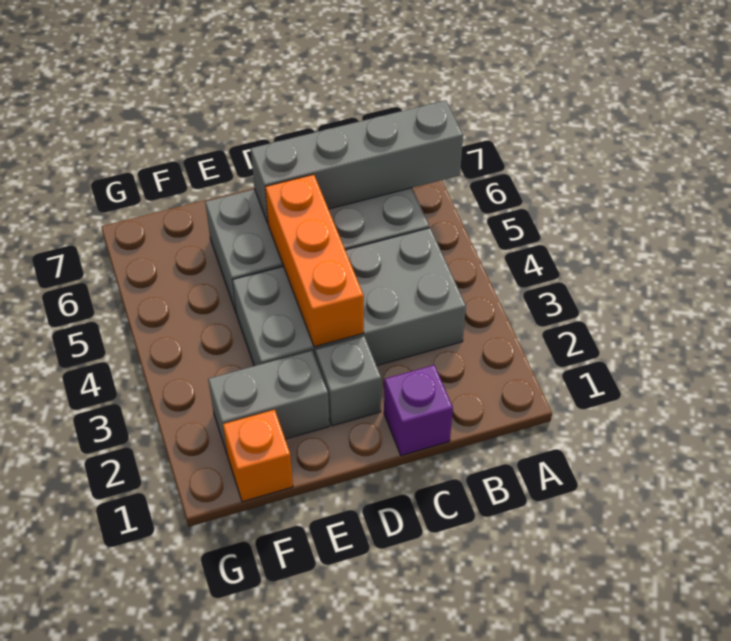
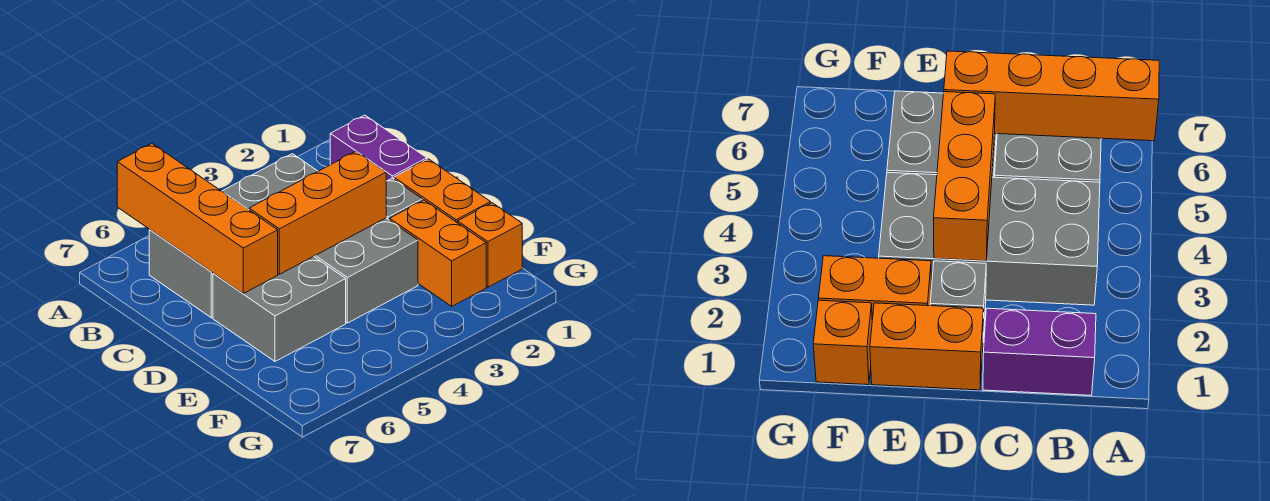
grey 1x4 brick [251,100,463,223] -> orange 1x4 brick [117,144,278,293]
purple 1x1 brick [384,365,453,456] -> purple 1x2 brick [330,115,427,181]
none -> orange 1x2 brick [394,159,491,223]
grey 1x2 brick [208,350,329,453] -> orange 1x2 brick [390,200,486,306]

